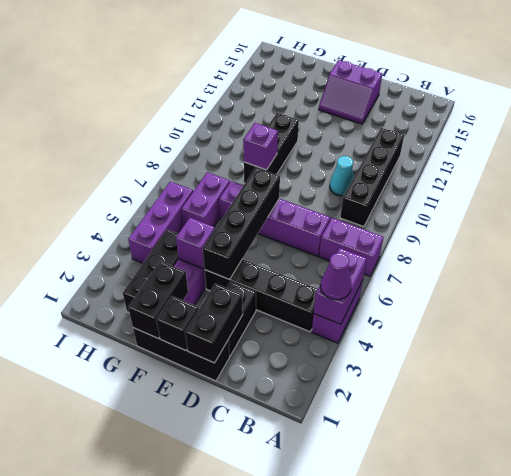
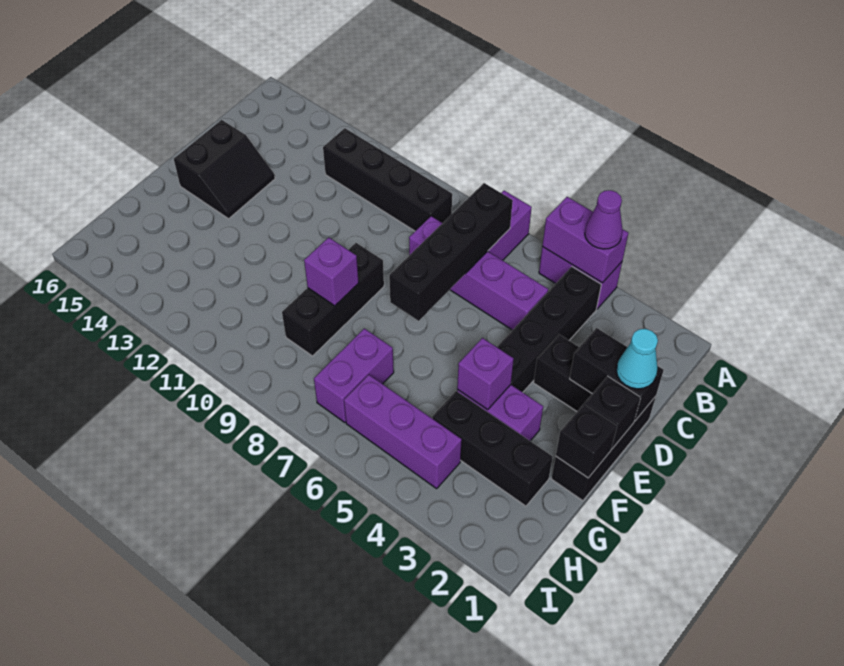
purple 1x4 brick [219,181,330,256] -> purple 1x4 brick turned to [409,216,548,330]
cyan 1x1 cone [330,156,354,196] -> cyan 1x1 cone moved to [616,329,658,389]
purple 2x2 slope [319,60,382,124] -> black 2x2 slope [174,120,275,219]
black 1x4 brick [203,168,280,280] -> black 1x4 brick turned to [389,183,513,321]
black 1x2 brick [128,261,188,339] -> black 1x1 brick [556,404,617,478]
black 1x3 brick [244,113,299,183] -> black 1x3 brick turned to [282,243,384,356]
purple 1x2 brick [182,172,230,227] -> purple 1x2 brick turned to [314,328,394,423]

